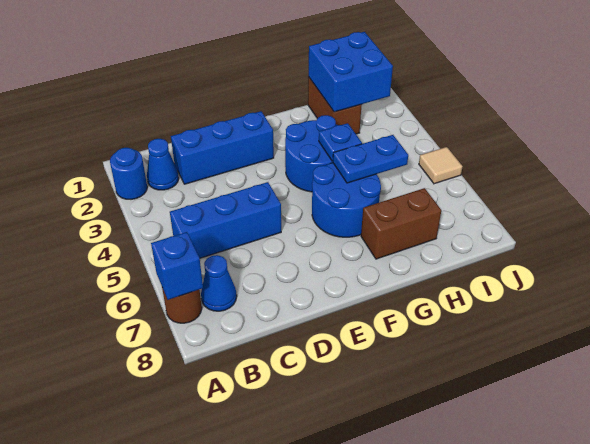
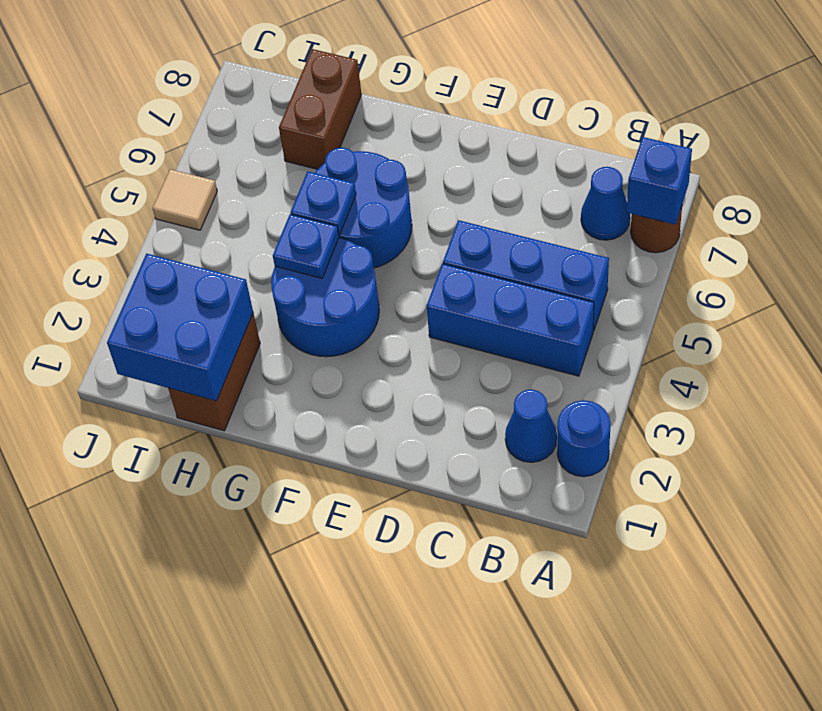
blue 1x3 brick [171,111,274,184] -> blue 1x3 brick moved to [426,264,594,376]
blue 1x2 plate [333,135,408,183] -> blue 1x1 plate [291,171,356,235]
brown 1x2 brick [361,188,441,259] -> brown 1x2 brick turned to [279,49,361,169]

